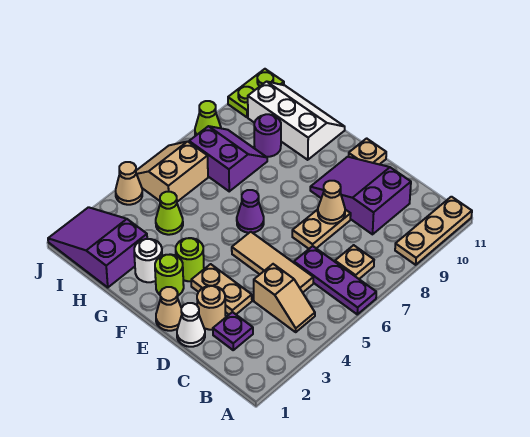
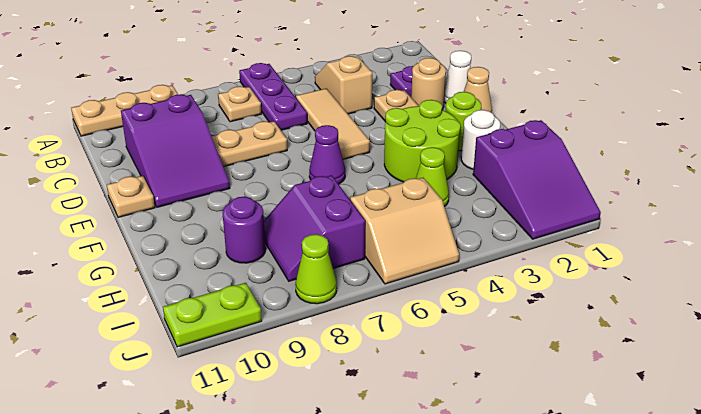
tan 1x1 cone [318,181,345,224] -> none
lime 1x1 round brick [176,238,204,281] -> lime 2x2 round brick [384,100,461,182]
white 2x3 slope [248,81,345,160] -> none
tan 1x1 cone [116,162,142,205] -> none

